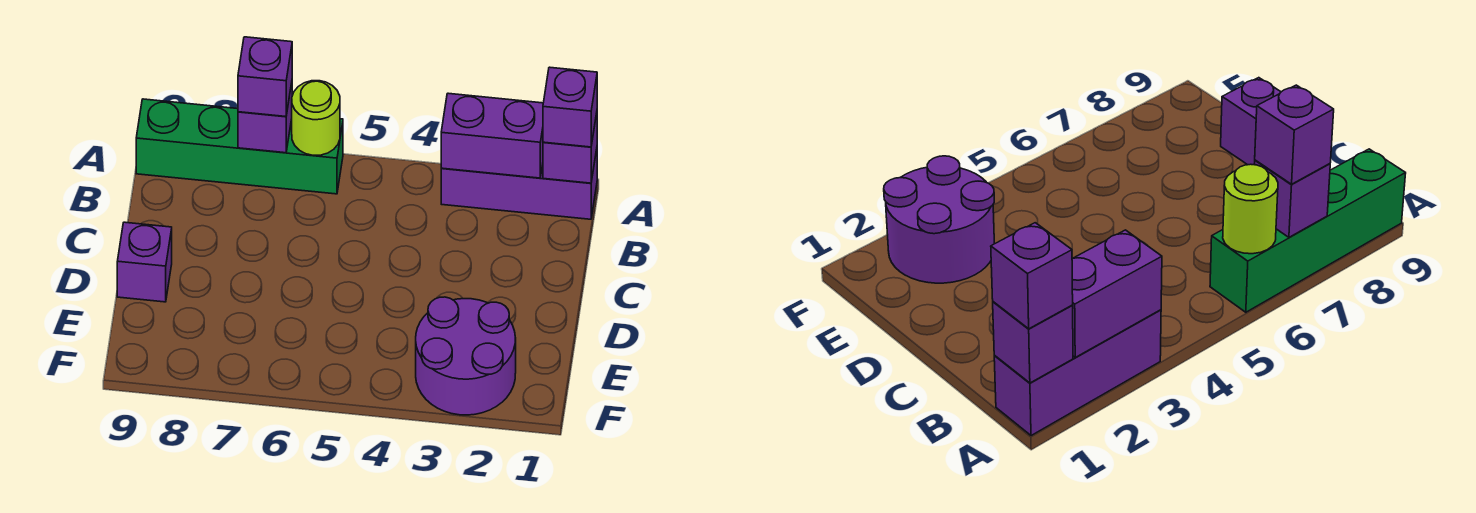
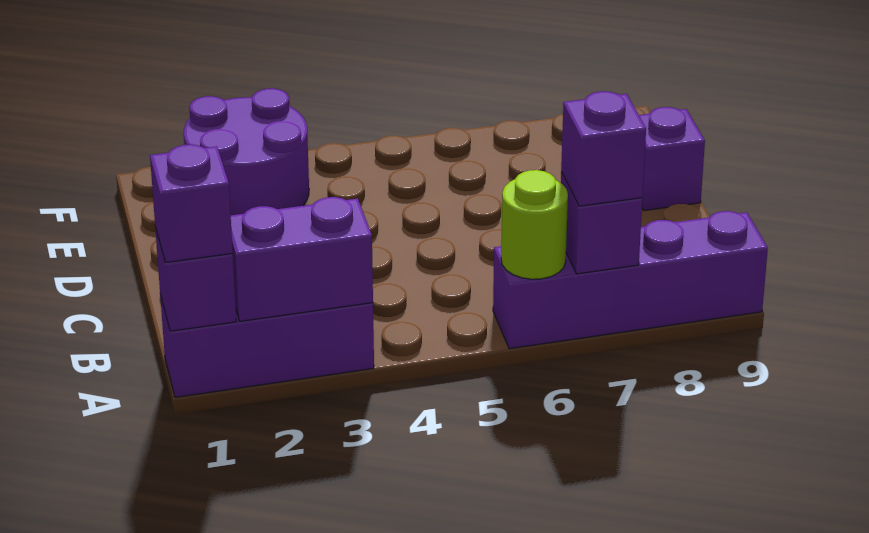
green 1x4 brick [136,99,343,194] -> purple 1x4 brick [493,211,768,349]

